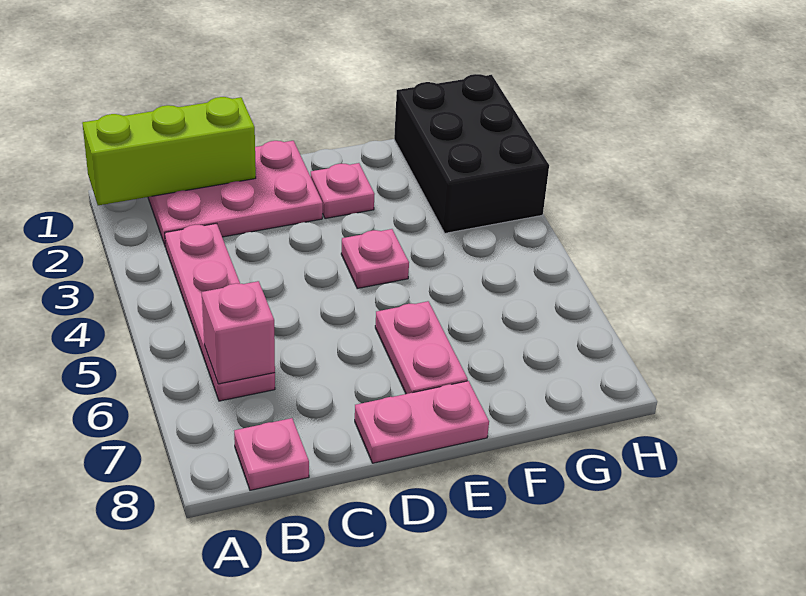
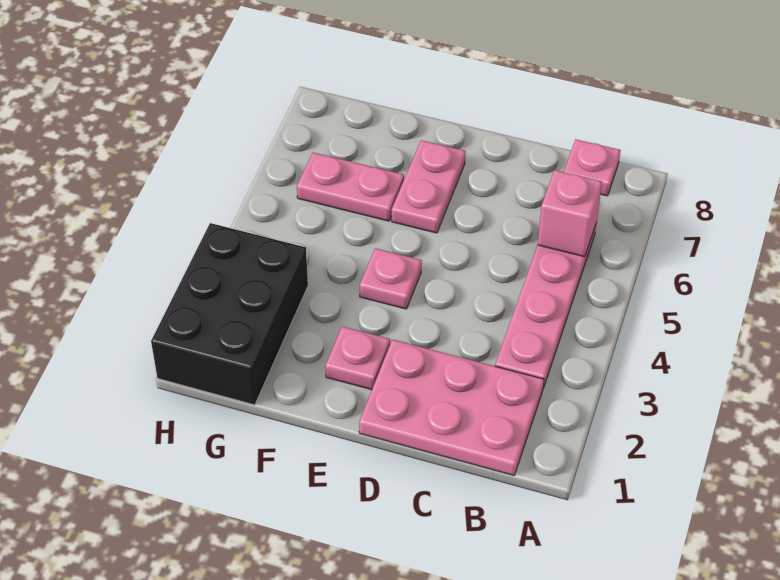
lime 1x3 brick [82,97,256,205] -> none
pink 1x2 plate [355,381,489,463] -> pink 1x2 plate moved to [297,153,404,221]

